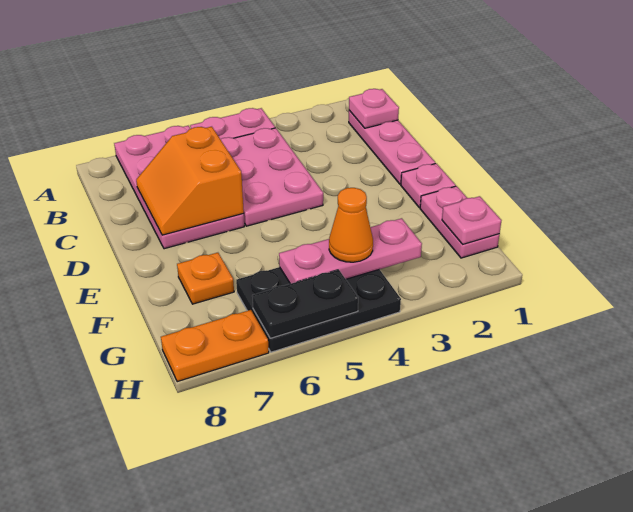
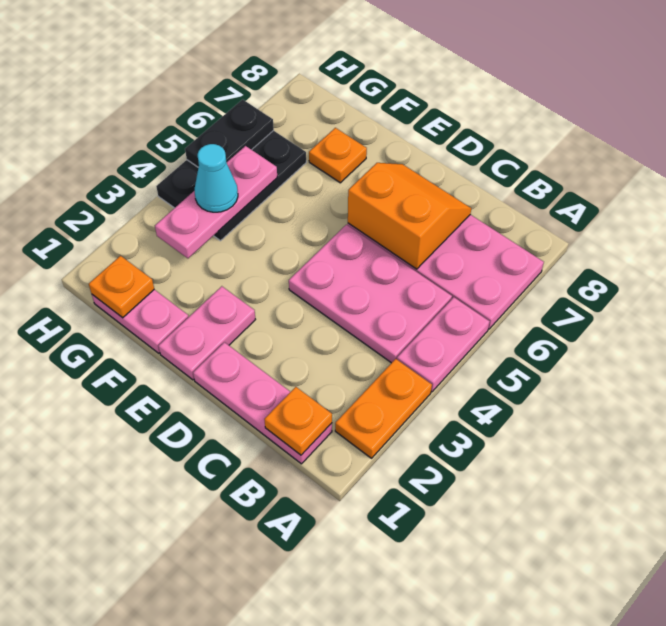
pink 1x1 plate [349,89,399,128] -> orange 1x1 plate [264,387,332,455]
pink 1x1 plate [401,163,456,208] -> pink 1x2 plate [158,286,255,380]
pink 1x1 plate [442,196,502,244] -> orange 1x1 plate [89,256,154,318]
orange 1x1 cone [329,188,373,262] -> cyan 1x1 cone [195,144,238,212]
orange 1x2 plate [161,310,269,382] -> orange 1x2 plate moved to [335,359,432,458]

